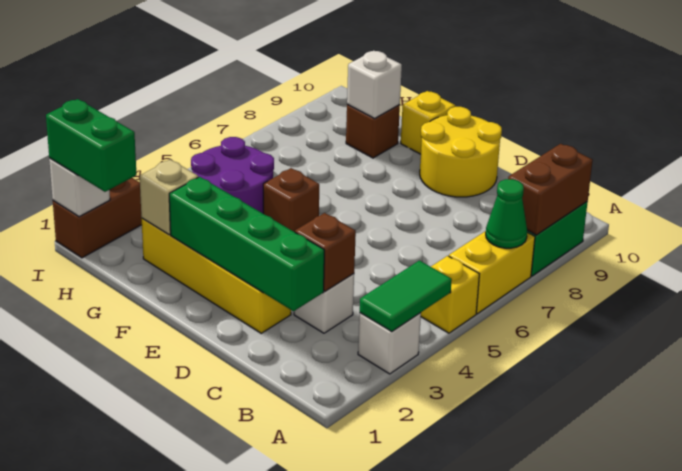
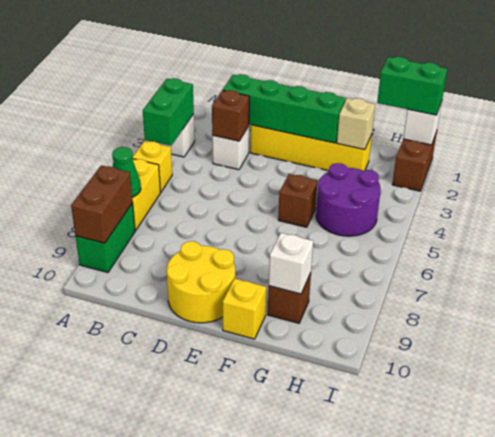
green 1x2 tile [360,260,452,332] -> green 1x2 brick [143,78,194,146]

